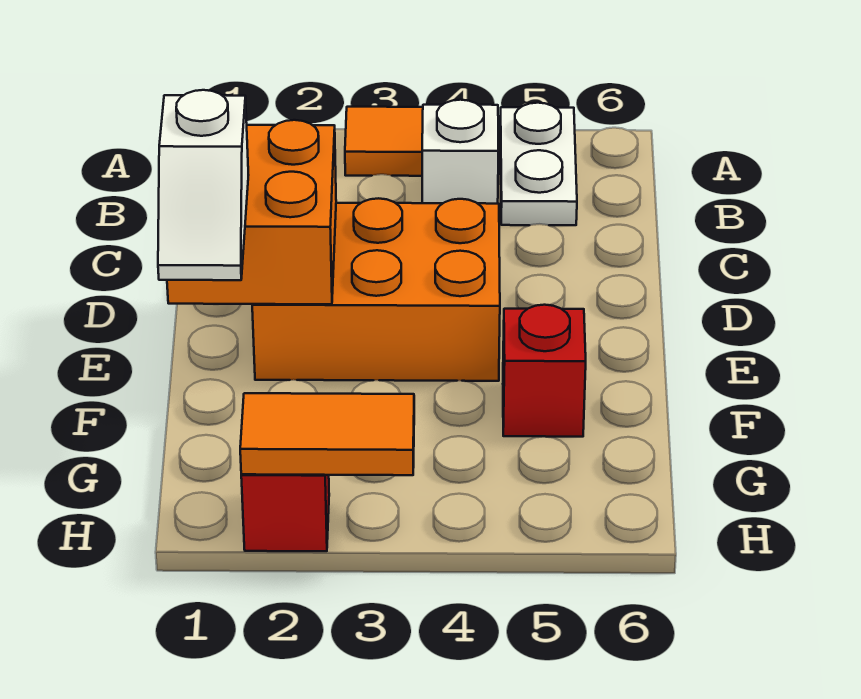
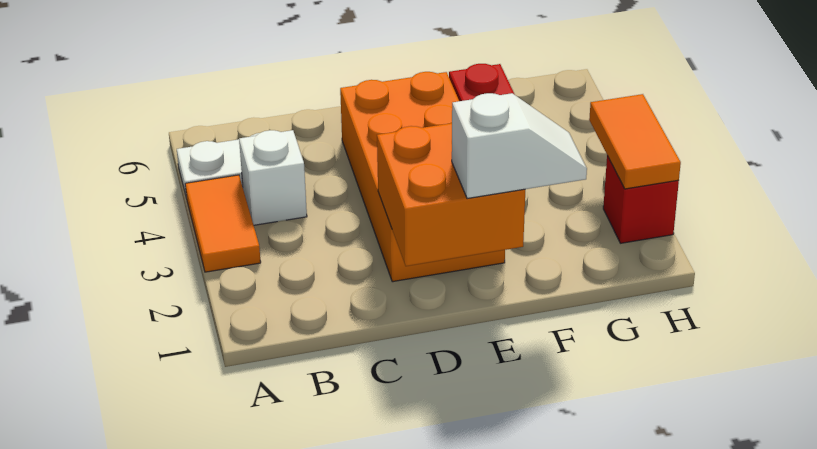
orange 2x3 brick [252,198,500,381] -> orange 2x4 brick [340,72,505,282]

